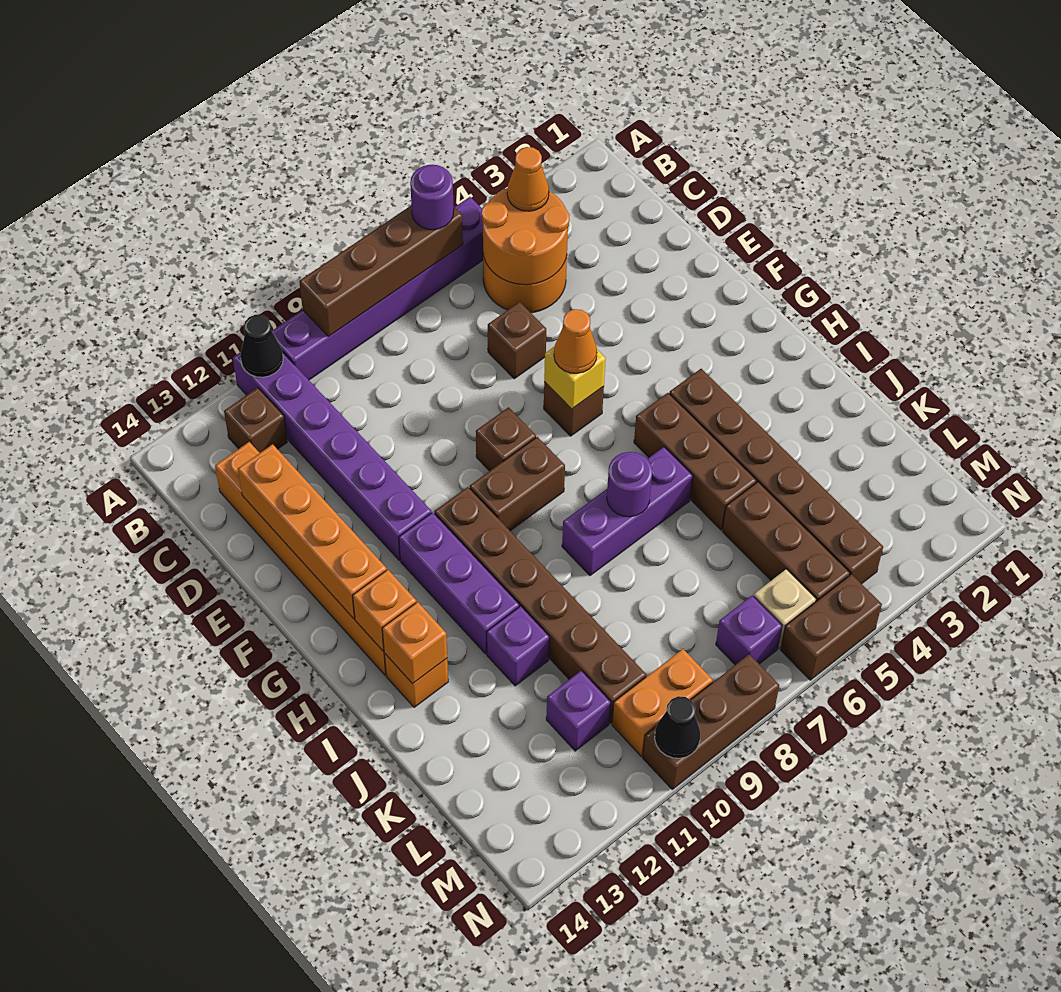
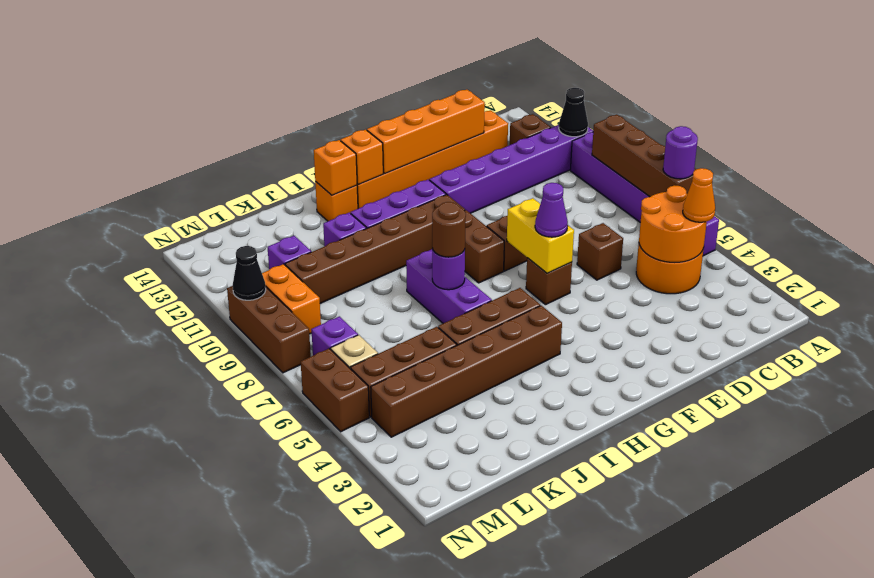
yellow 1x1 brick [544,347,606,409] -> yellow 1x2 brick [507,198,574,273]
orange 1x1 cone [554,309,597,373] -> purple 1x1 cone [535,183,568,237]
none -> brown 1x1 round brick [432,202,466,257]

